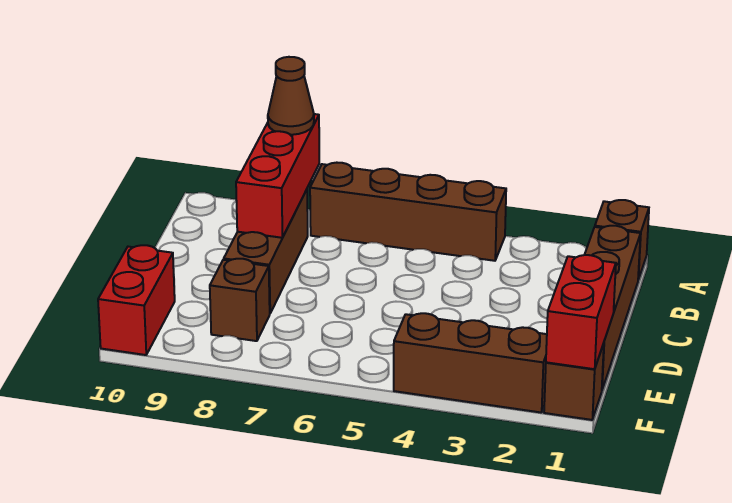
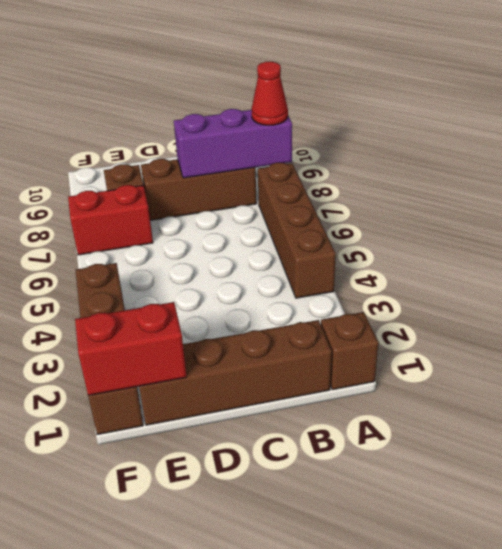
red 1x3 brick [236,114,319,238] -> purple 1x3 brick [174,109,292,178]
brown 1x1 cone [268,57,314,135] -> red 1x1 cone [251,62,288,125]
red 1x2 brick [98,245,175,355] -> red 1x2 brick moved to [68,185,153,255]

